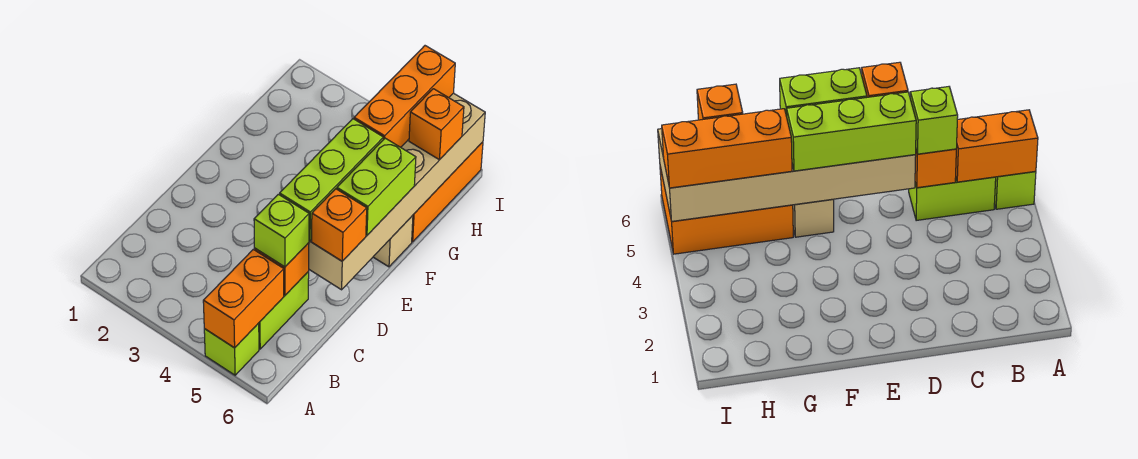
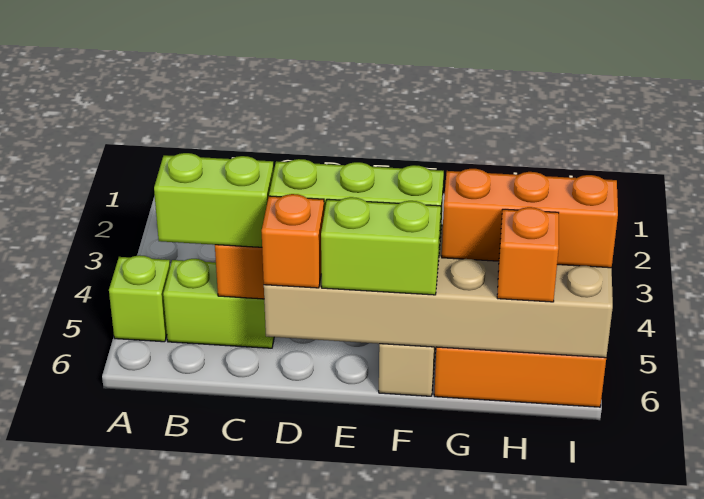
orange 1x2 brick [203,249,284,348] -> none
lime 1x1 brick [254,194,309,267] -> lime 1x2 brick [154,153,274,247]

